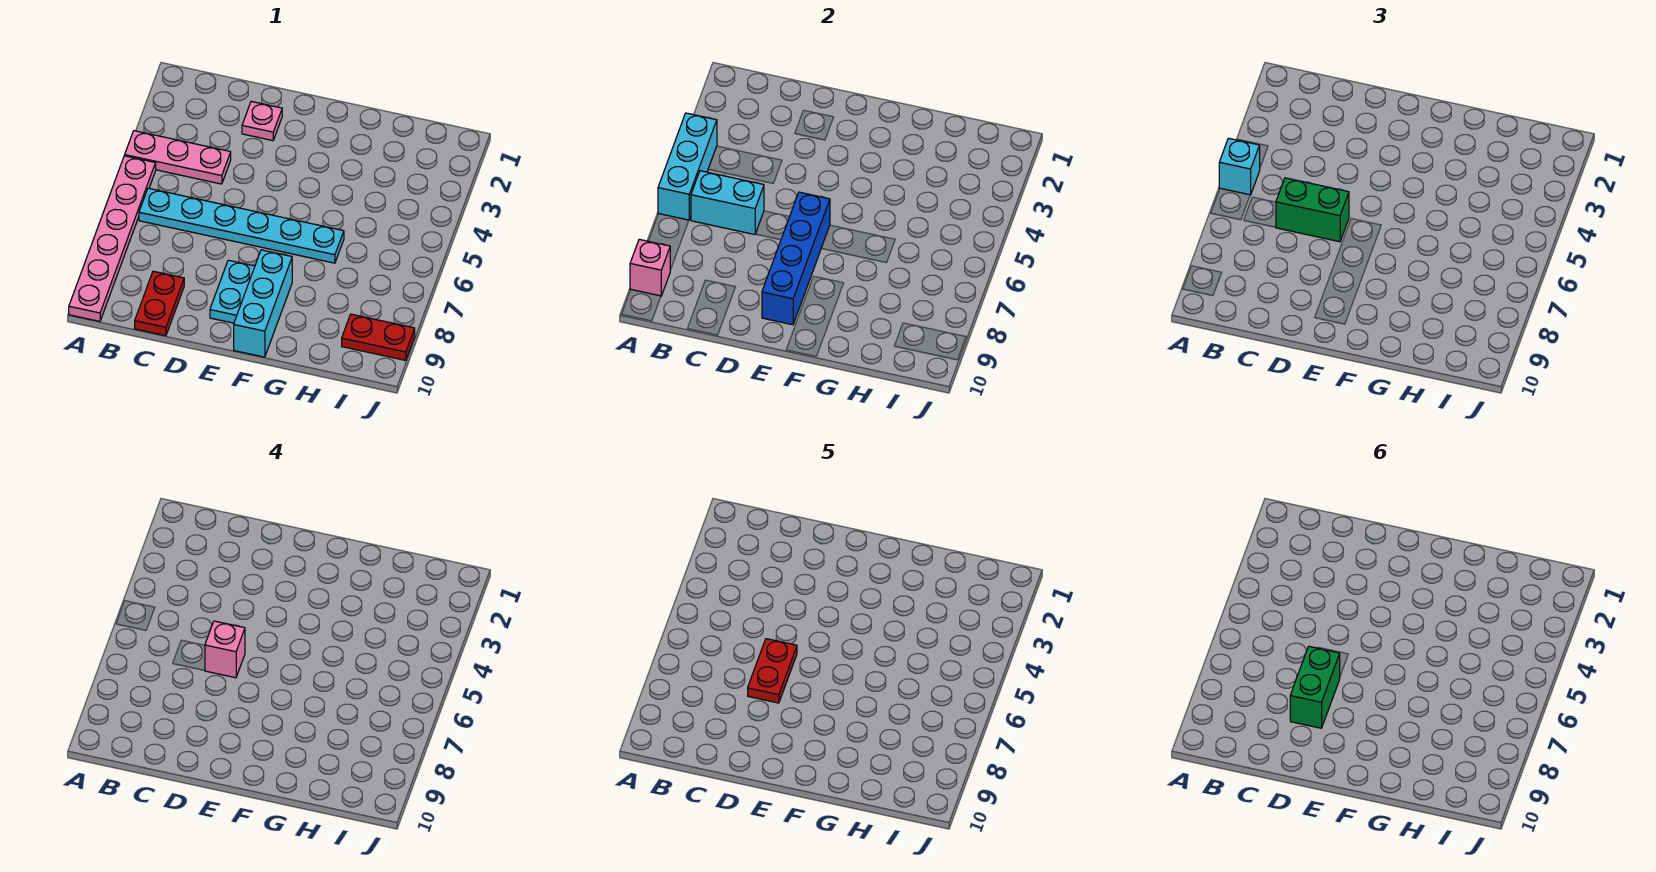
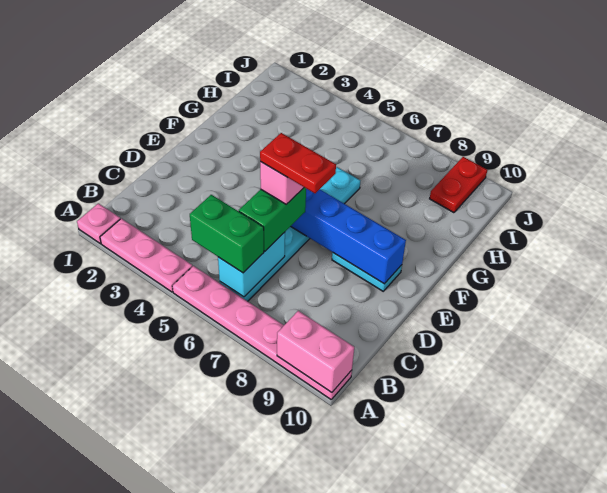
pink 1x3 plate [125,131,231,184] -> pink 1x3 plate turned to [100,219,192,292]
cyan 1x3 brick [658,113,717,220] -> none
cyan 1x1 brick [1219,138,1260,195] -> none
pink 1x1 brick [630,239,670,296] -> pink 1x2 brick [277,311,354,393]
red 1x2 plate [135,271,184,336] -> none
pink 1x1 plate [242,101,282,141] -> pink 1x1 plate moved to [77,203,120,244]
green 1x2 brick [1290,646,1340,728] -> green 1x2 brick moved to [190,195,264,273]
cyan 1x3 brick [234,250,292,357] -> none

